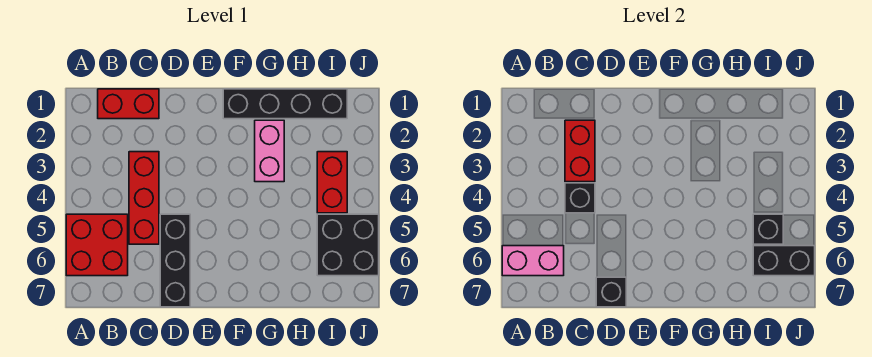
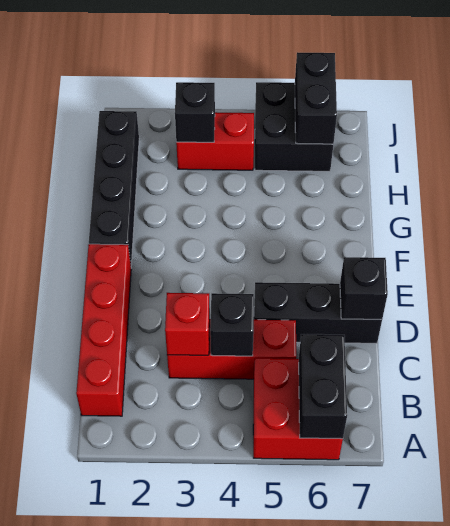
pink 1x2 brick [502,246,564,276] -> black 1x2 brick [299,334,347,439]
red 1x2 brick [98,89,159,119] -> red 1x4 brick [76,244,131,416]
red 1x2 brick [565,120,595,182] -> red 1x1 brick [165,293,210,355]
pink 1x2 brick [255,120,284,182] -> none
black 1x1 brick [753,214,783,244] -> black 1x1 brick moved to [175,82,215,142]

